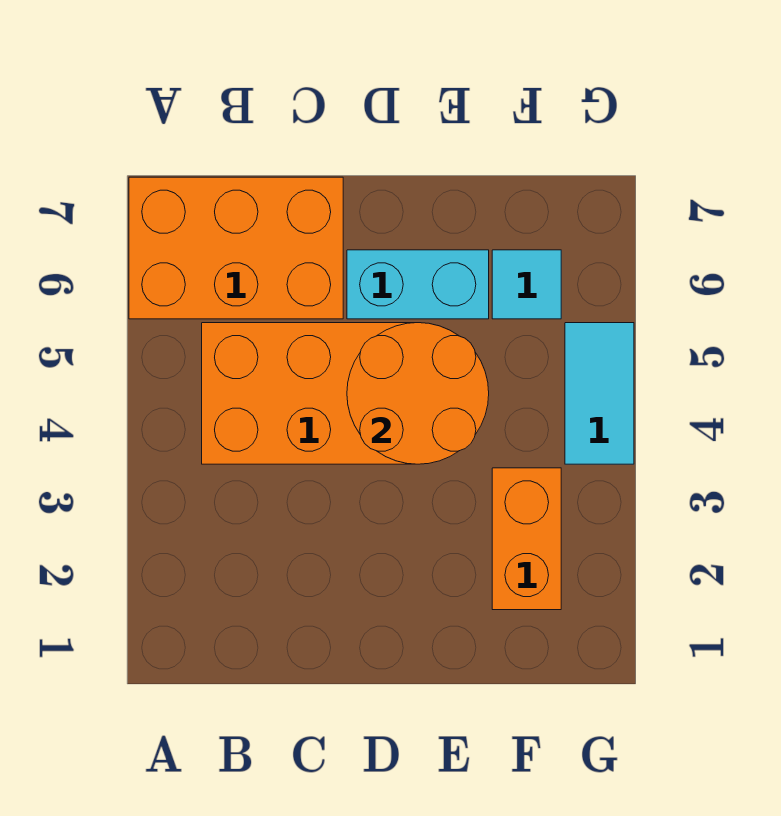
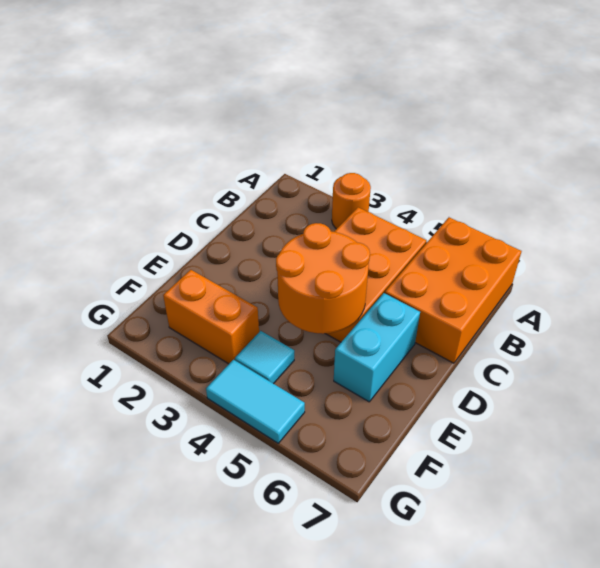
none -> orange 1x1 round brick [332,173,371,229]
cyan 1x1 tile [492,250,561,319] -> cyan 1x1 tile moved to [235,331,294,384]

